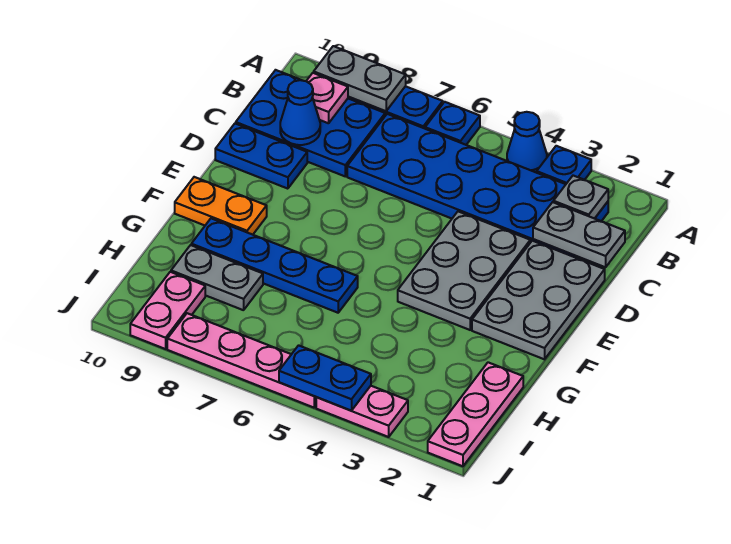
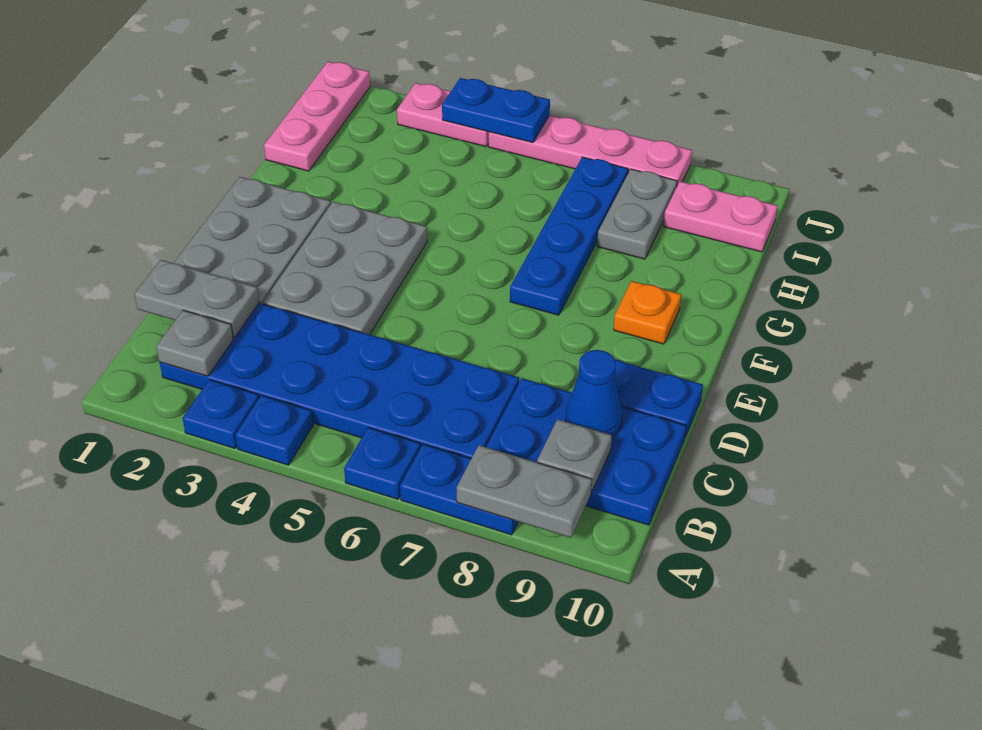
blue 1x1 cone [507,112,547,173] -> blue 1x1 plate [235,395,313,465]
pink 1x1 plate [307,73,348,123] -> grey 1x1 plate [537,419,612,492]
orange 1x2 plate [175,177,267,235] -> orange 1x1 plate [614,281,681,344]
blue 1x4 plate [191,218,358,313] -> blue 1x4 plate turned to [510,157,628,315]
grey 1x2 plate [171,245,263,310] -> grey 1x2 plate turned to [597,169,677,259]
pink 1x2 plate [130,272,205,349] -> pink 1x2 plate turned to [663,181,777,252]

